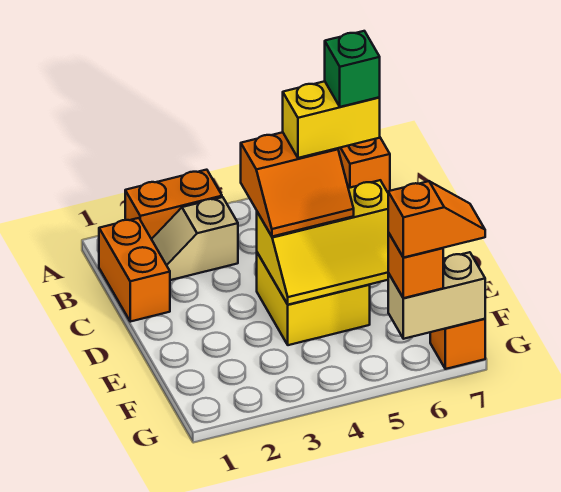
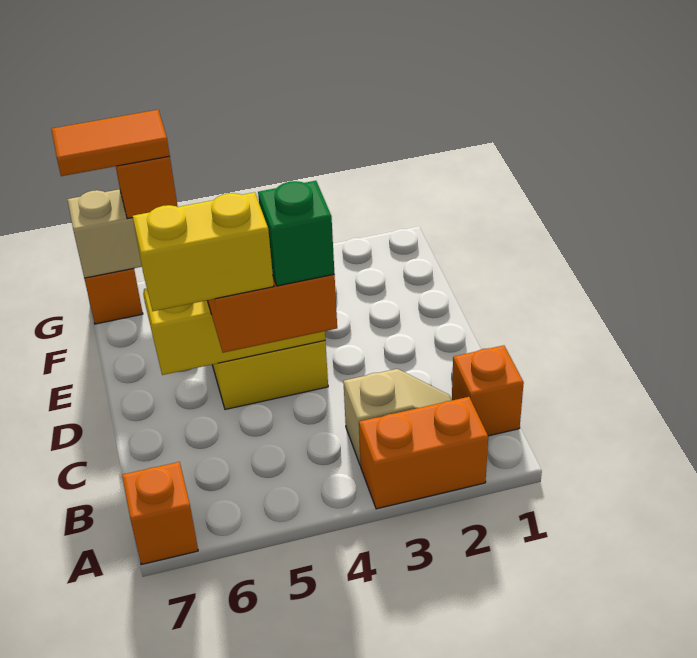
orange 1x2 brick [99,218,170,322] -> orange 1x1 brick [452,345,524,436]
green 1x1 brick [325,31,380,107] -> green 1x1 brick moved to [258,181,334,286]
orange 1x2 slope [388,181,485,258] -> orange 1x2 tile [51,110,170,176]

